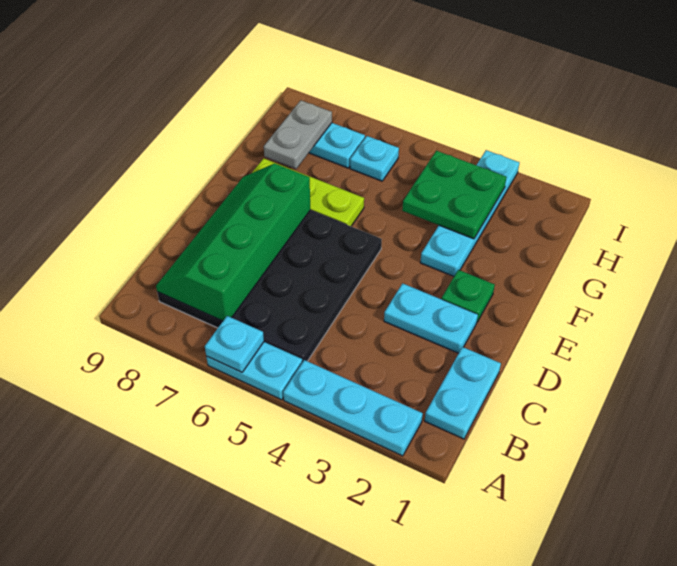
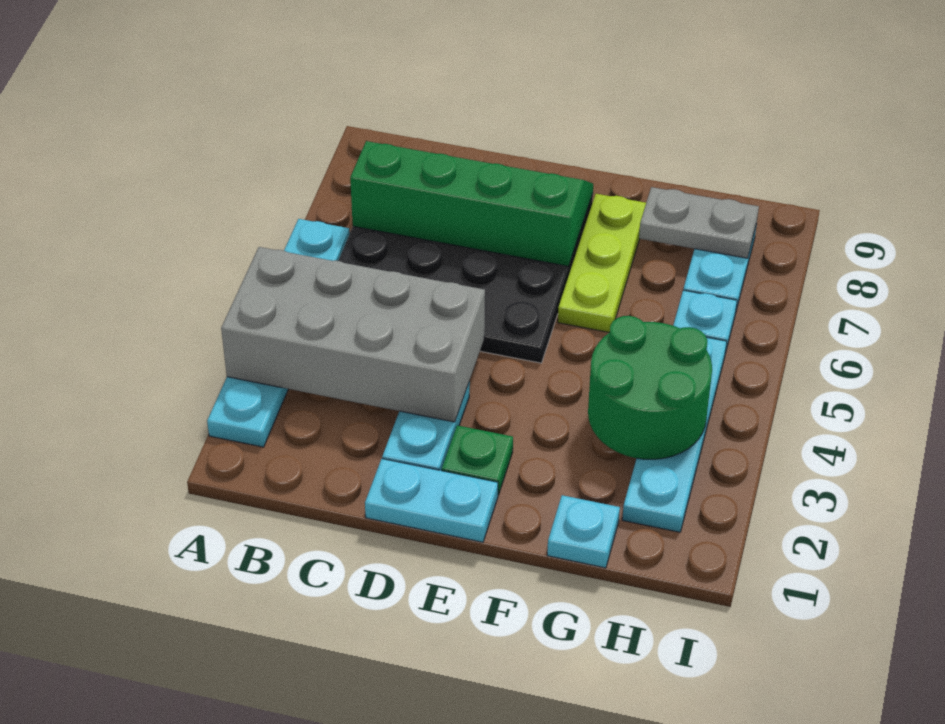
none -> grey 2x4 brick [221,247,485,422]
cyan 1x1 plate [205,316,264,372] -> cyan 1x1 plate moved to [547,495,620,568]
cyan 1x2 plate [425,347,501,439] -> cyan 1x2 plate moved to [365,459,498,542]
cyan 1x4 plate [420,150,520,276] -> cyan 1x4 plate turned to [622,337,727,532]
green 2x2 plate [402,151,506,239] -> green 2x2 round brick [588,316,712,459]

